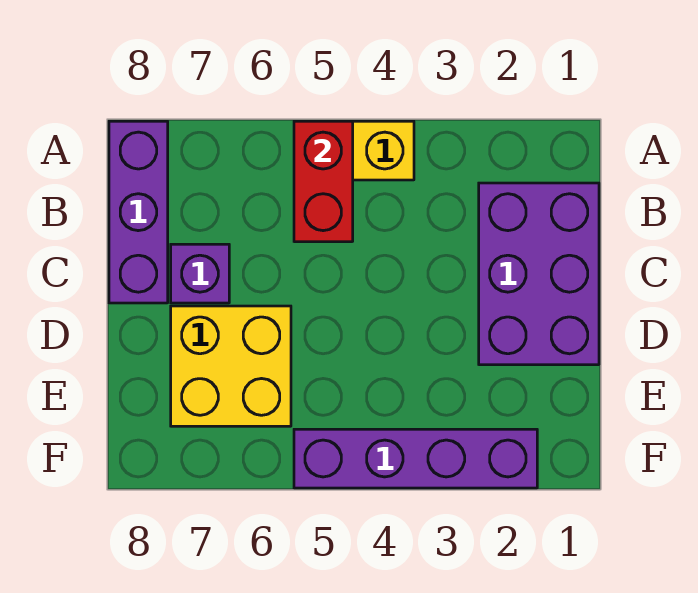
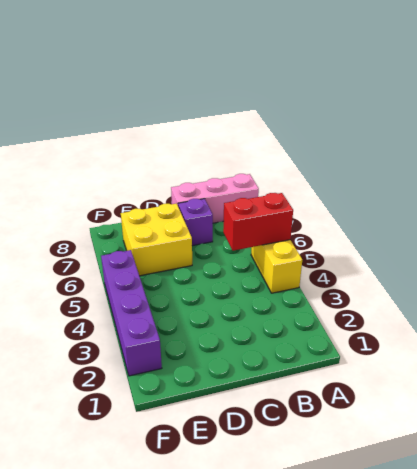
purple 1x3 brick [109,121,168,303] -> pink 1x3 brick [171,174,259,223]
purple 2x3 brick [479,183,599,365] -> none

